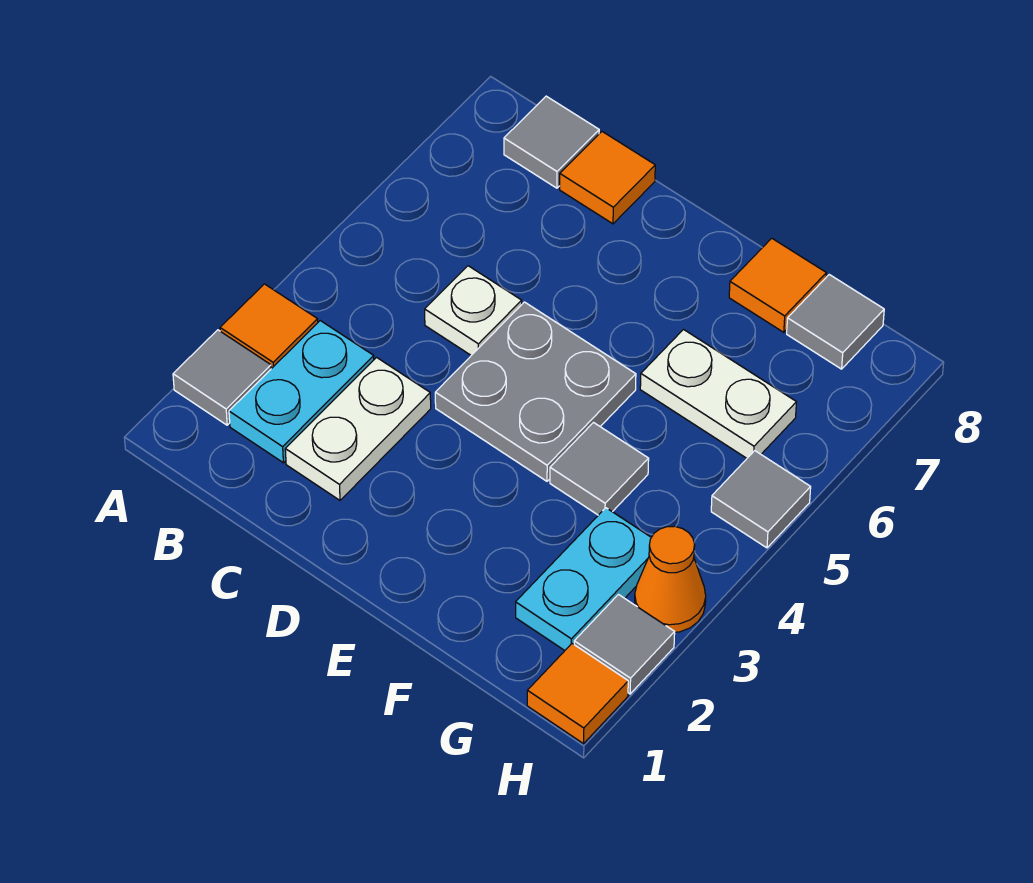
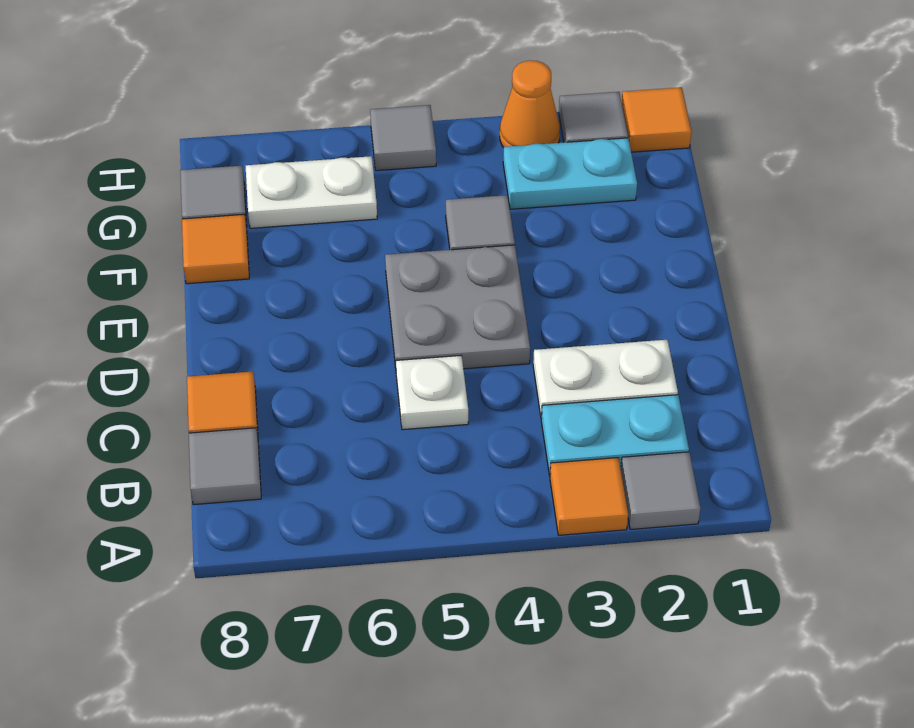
white 1x2 plate [640,330,796,458] -> white 1x2 plate turned to [246,156,377,228]

